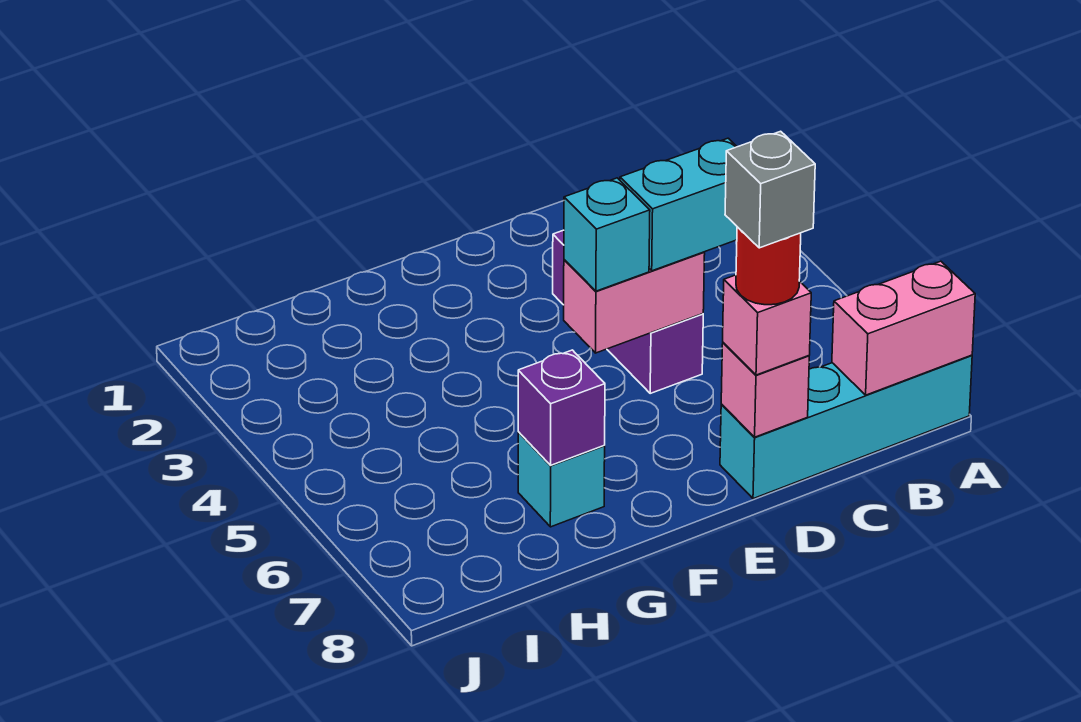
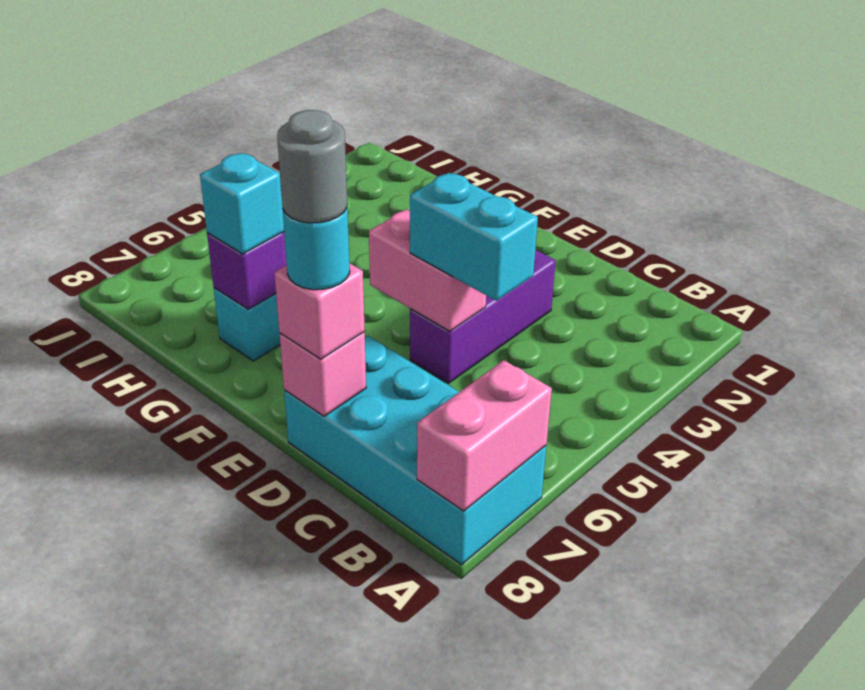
cyan 1x4 brick [720,355,972,499] -> cyan 2x4 brick [284,336,546,565]
pink 1x2 brick [832,261,975,395] -> pink 1x2 brick turned to [417,360,552,511]
red 1x1 round brick [736,227,801,305] -> cyan 1x1 round brick [283,208,350,290]
grey 1x1 brick [725,131,815,248] -> grey 1x1 round brick [277,110,347,223]
cyan 1x1 brick [564,178,650,291] -> cyan 1x1 brick moved to [200,153,284,254]

